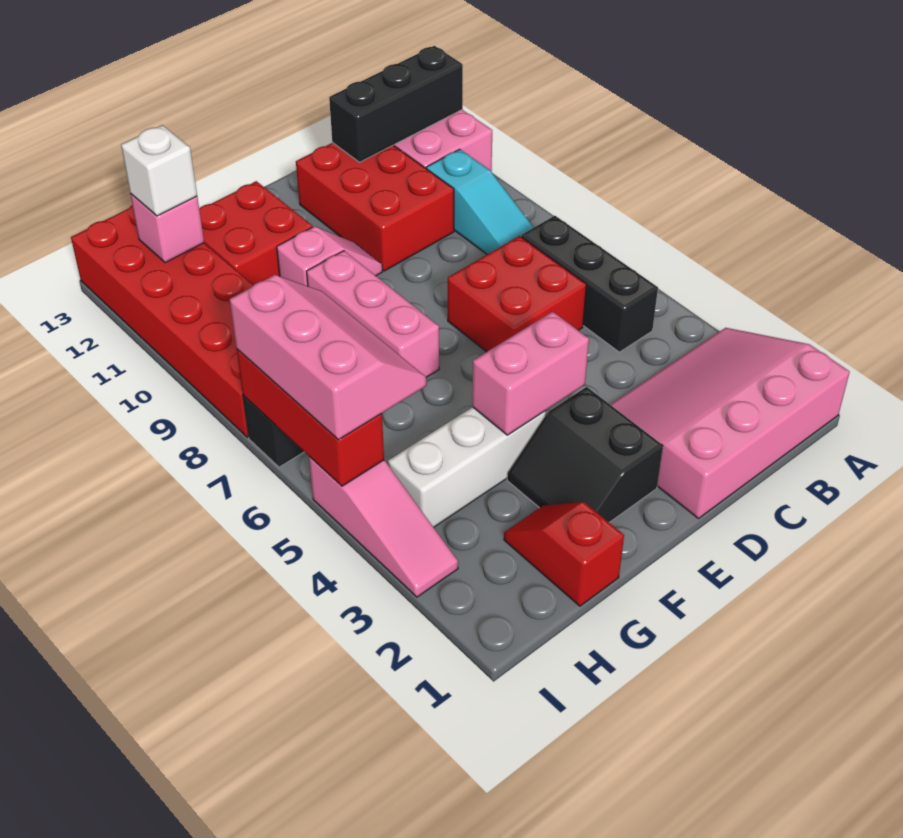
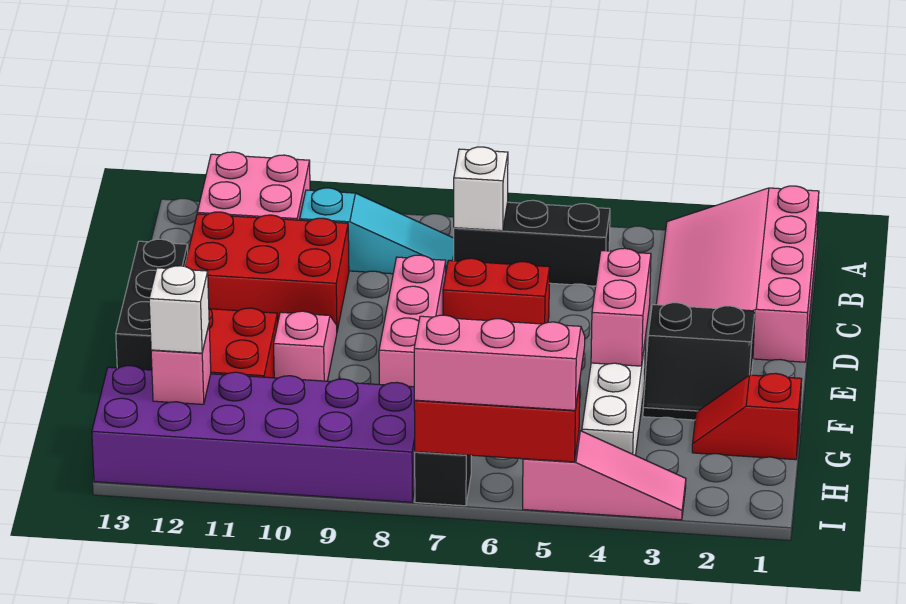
black 1x3 brick [329,46,463,162] -> black 1x3 brick moved to [116,239,188,370]
none -> white 1x1 brick [454,147,508,231]
red 2x2 brick [448,236,586,352] -> red 1x2 brick [443,258,550,324]
pink 1x3 brick [307,251,439,377] -> pink 1x3 brick turned to [379,255,446,387]
red 2x6 brick [71,205,253,438] -> purple 2x6 brick [92,366,415,502]

